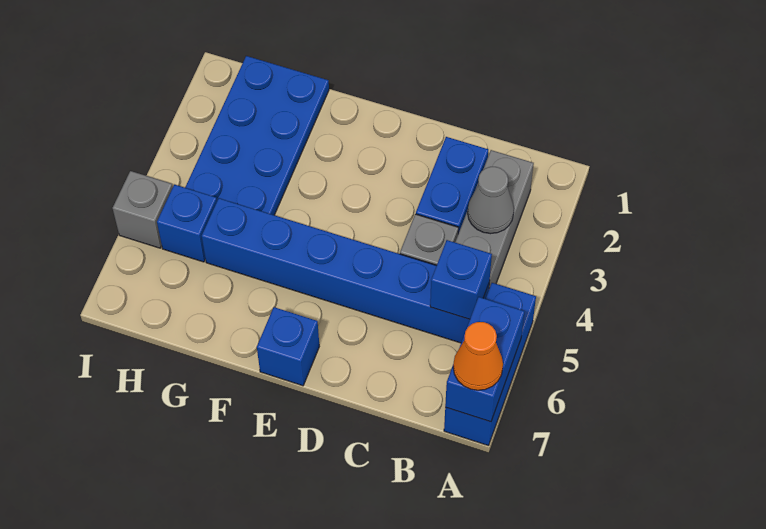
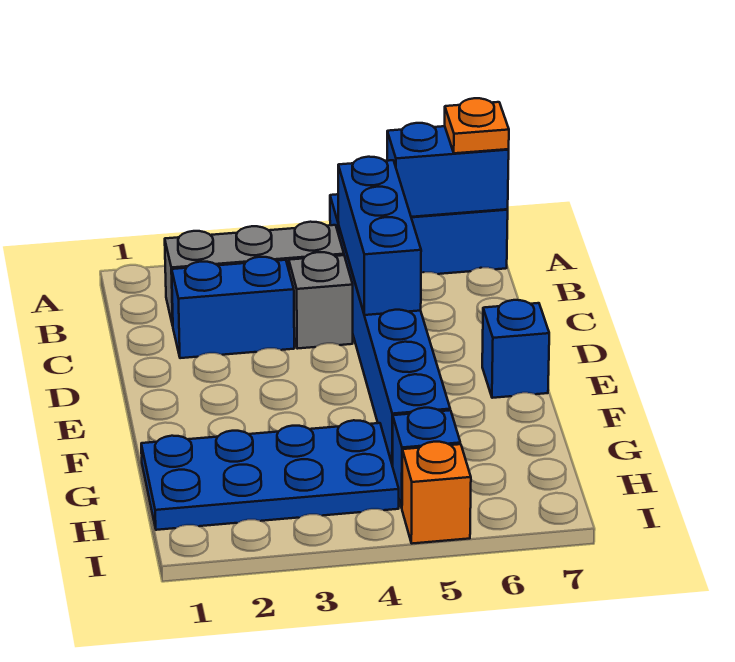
orange 1x1 cone [453,322,503,390] -> orange 1x1 plate [445,98,509,153]
grey 1x1 cone [468,167,514,234] -> none
blue 1x1 brick [430,240,492,319] -> blue 1x3 brick [338,157,421,315]
grey 1x1 brick [113,171,173,248] -> orange 1x1 brick [402,442,471,544]

